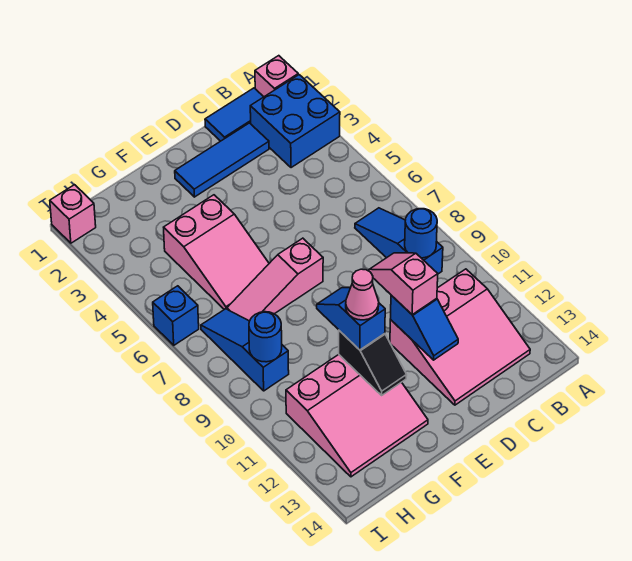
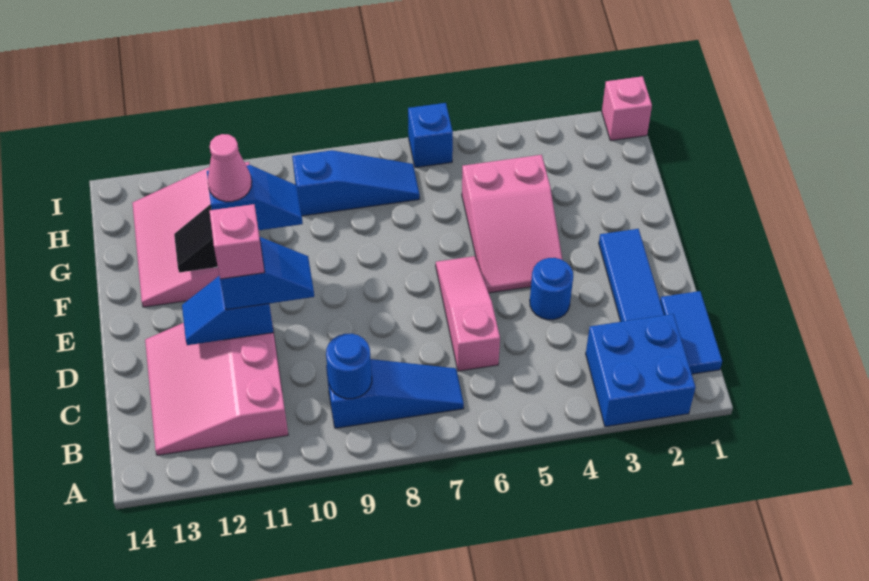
pink 1x1 brick [255,56,298,97] -> pink 1x1 brick moved to [210,204,264,279]
pink 1x2 slope [369,253,438,315] -> blue 1x2 slope [220,237,314,310]
pink 1x3 slope [227,238,323,321] -> pink 1x3 slope moved to [436,256,500,371]
pink 2x3 slope [164,195,269,309] -> pink 2x3 slope turned to [462,155,562,293]
blue 1x1 round brick [249,312,282,362] -> blue 1x1 round brick moved to [530,258,573,320]

